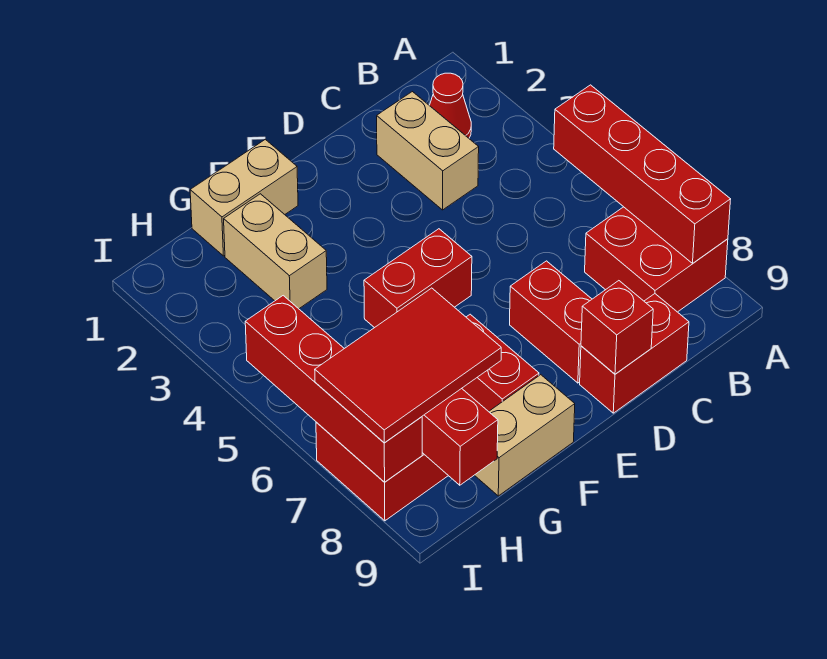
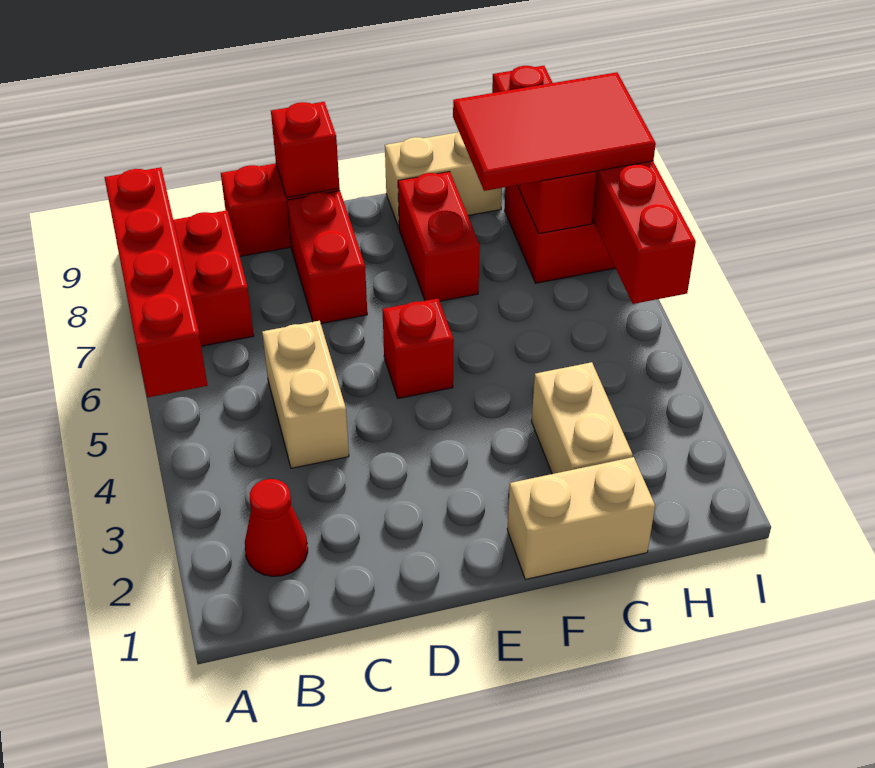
tan 1x2 brick [377,92,479,210] -> tan 1x2 brick moved to [262,321,349,468]
red 1x2 brick [364,229,472,328] -> red 1x1 brick [382,298,454,398]

